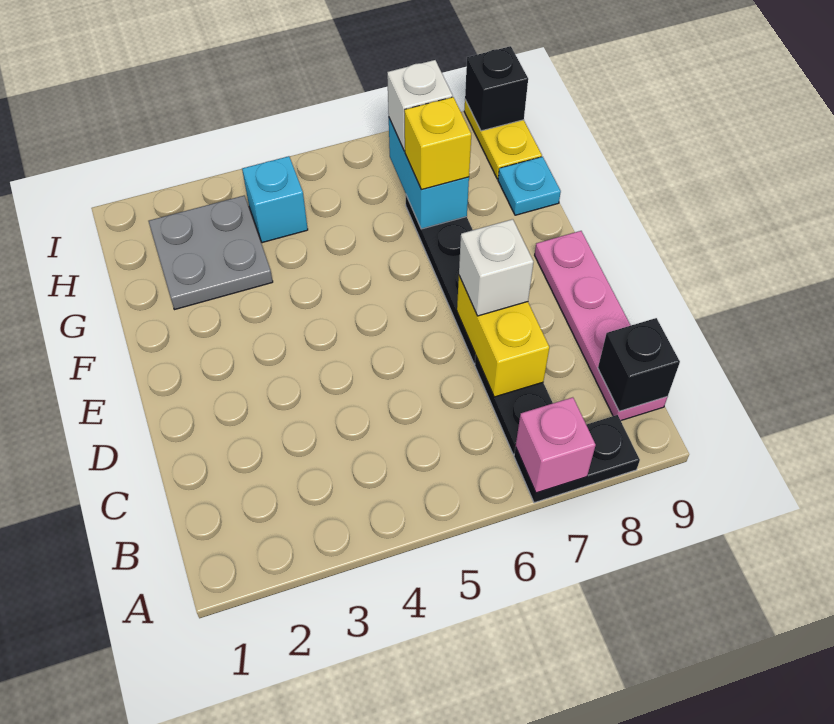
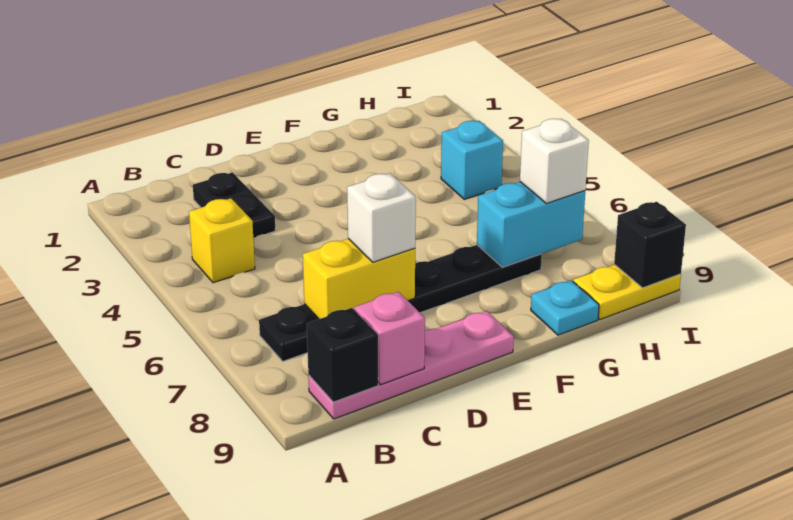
black 1x2 plate [514,415,640,503] -> black 1x2 plate moved to [193,173,275,238]
pink 1x1 brick [516,397,596,493] -> pink 1x1 brick moved to [354,292,425,385]
grey 2x2 plate [149,196,273,310] -> none
yellow 1x1 brick [404,97,471,190] -> yellow 1x1 brick moved to [189,198,255,283]

